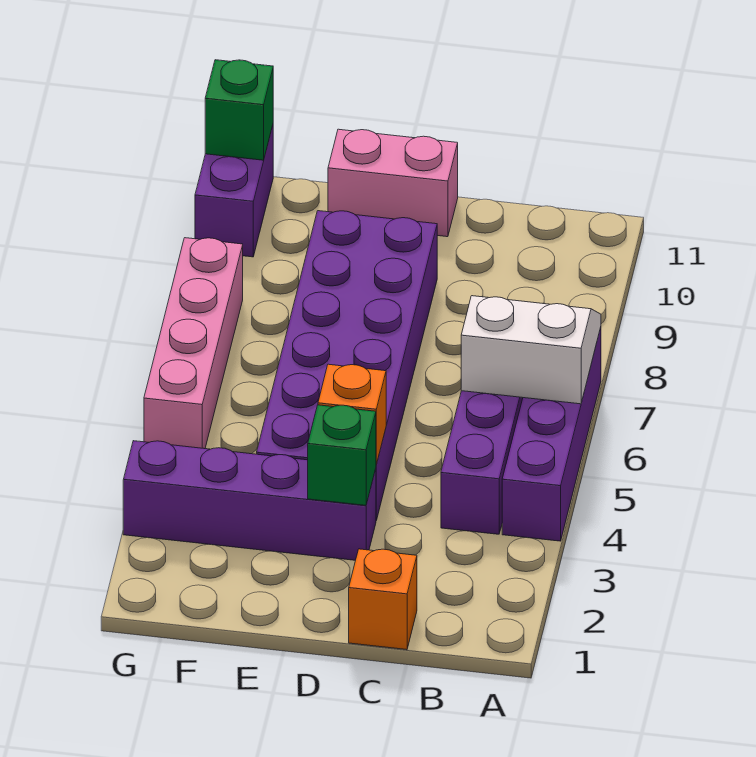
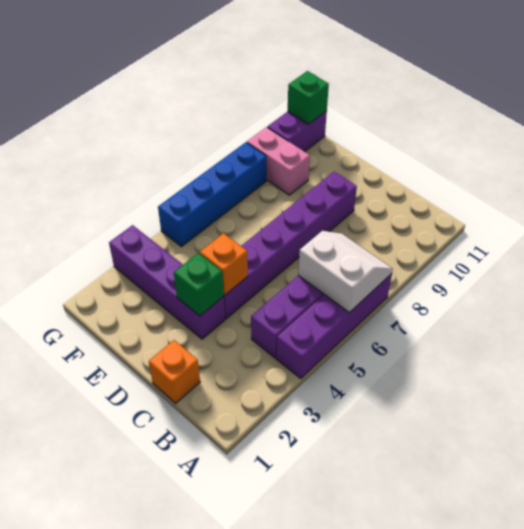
purple 2x6 brick [257,211,437,520] -> purple 1x6 brick [224,171,357,319]
pink 1x2 brick [328,129,458,237] -> pink 1x2 brick moved to [247,127,310,195]
pink 1x4 brick [144,238,243,449] -> blue 1x4 brick [158,142,267,247]

